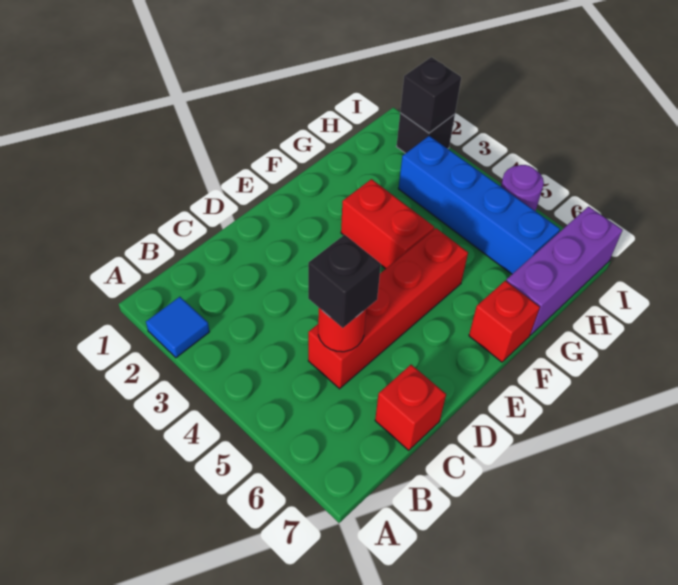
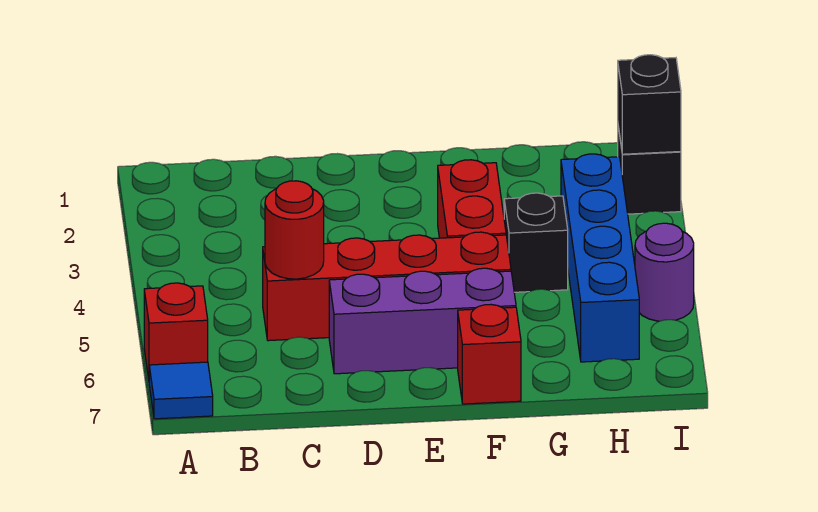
blue 1x1 tile [146,297,209,358] -> blue 1x1 tile moved to [149,362,213,419]
black 1x1 brick [308,235,381,328] -> black 1x1 brick moved to [504,193,568,292]
red 1x1 brick [375,365,446,450] -> red 1x1 brick moved to [144,283,208,379]
purple 1x3 brick [506,206,623,335] -> purple 1x3 brick moved to [329,268,516,374]

